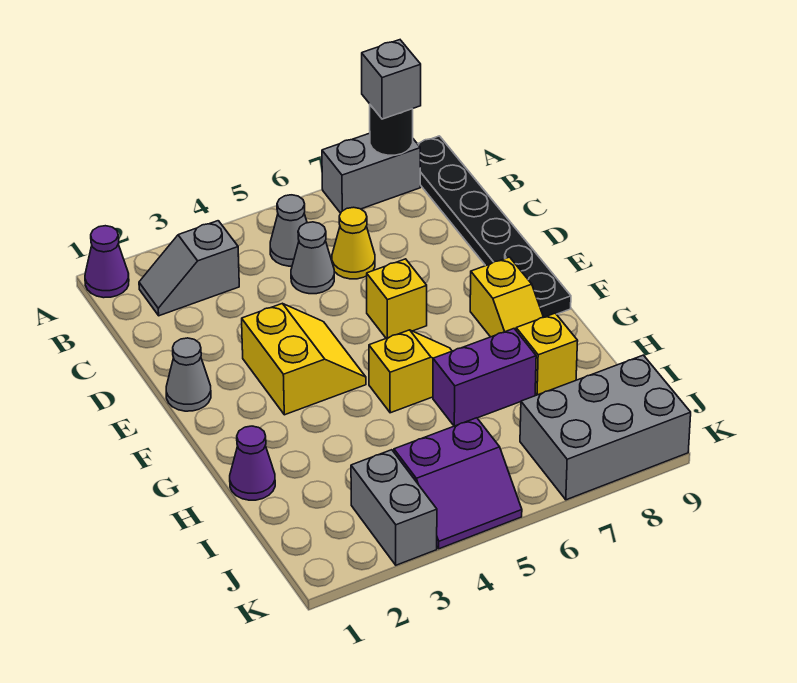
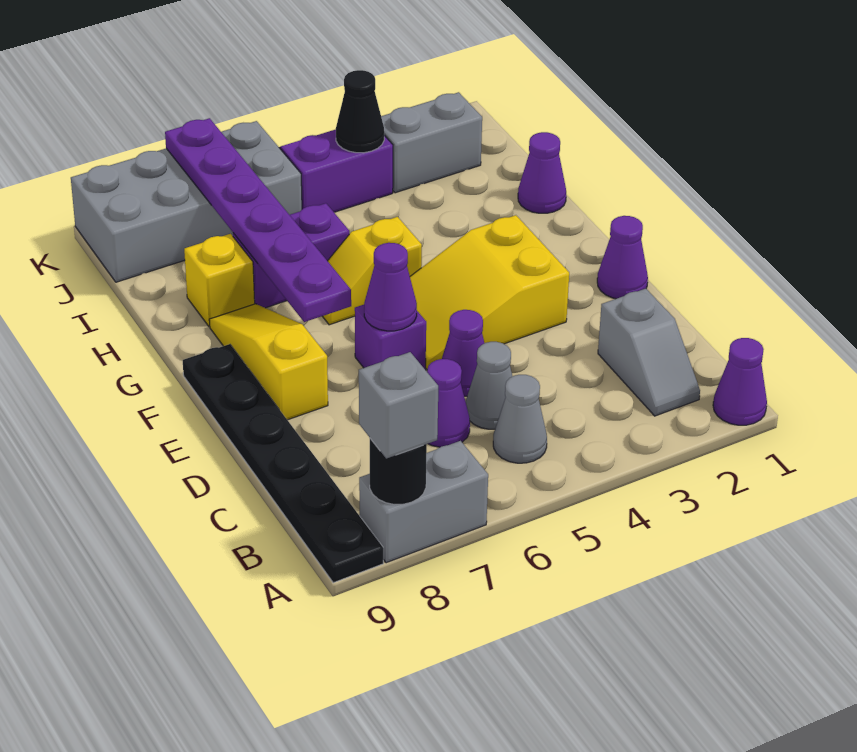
grey 1x2 slope [139,221,239,316] -> grey 1x2 slope turned to [598,289,700,416]
yellow 1x1 cone [332,207,375,279] -> purple 1x1 cone [427,359,470,447]
none -> purple 1x1 cone [442,310,484,396]
grey 1x1 cone [166,338,211,411] -> purple 1x1 cone [597,216,648,299]
yellow 2x2 slope [242,303,366,415] -> yellow 2x3 slope [410,215,569,369]
yellow 1x1 brick [367,259,427,338] -> purple 1x1 brick [355,305,426,370]
none -> purple 1x1 cone [364,243,417,331]
none -> purple 1x6 plate [165,118,351,322]
yellow 1x2 slope [470,257,543,337] -> yellow 1x3 slope [209,304,328,420]
grey 1x2 brick [351,450,437,565] -> grey 1x2 brick turned to [381,92,482,193]
none -> black 1x1 cone [336,70,384,153]
grey 2x3 brick [520,355,691,500] -> grey 2x4 brick [71,121,302,282]

